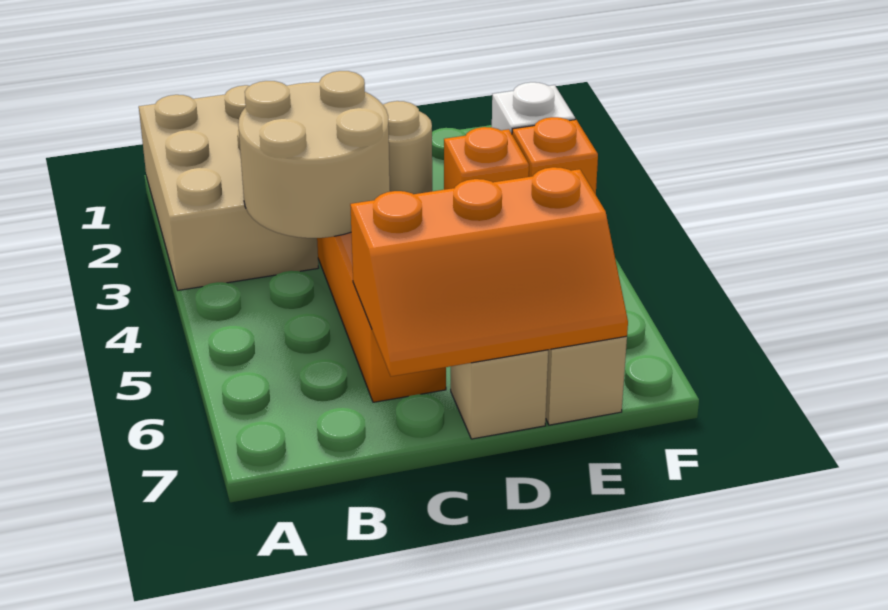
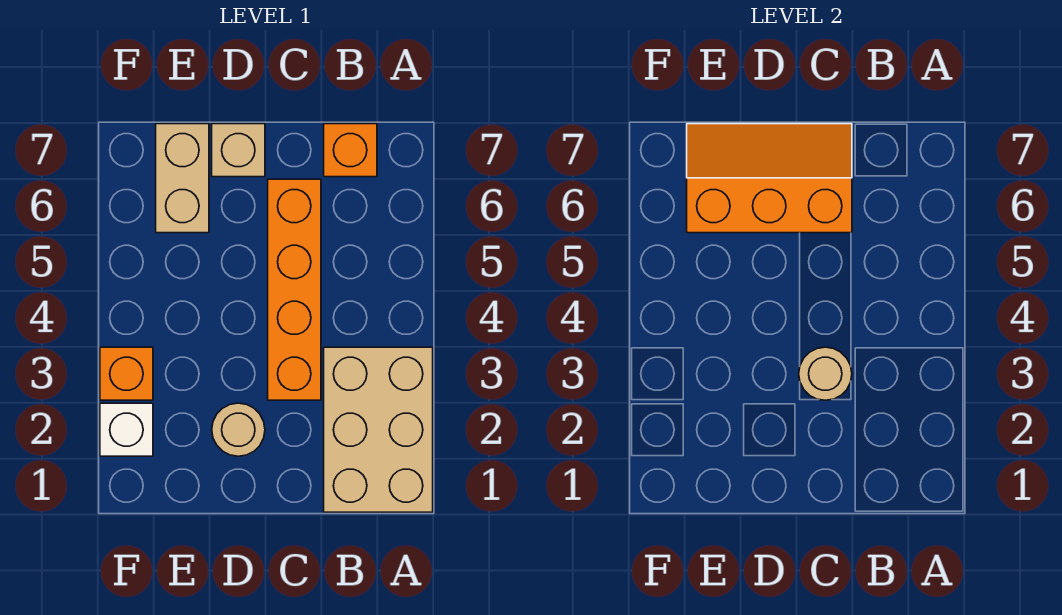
tan 2x2 round brick [238,71,390,238] -> tan 1x1 round brick [799,347,852,400]
orange 1x1 brick [444,127,529,190] -> orange 1x1 brick moved to [324,124,377,177]

